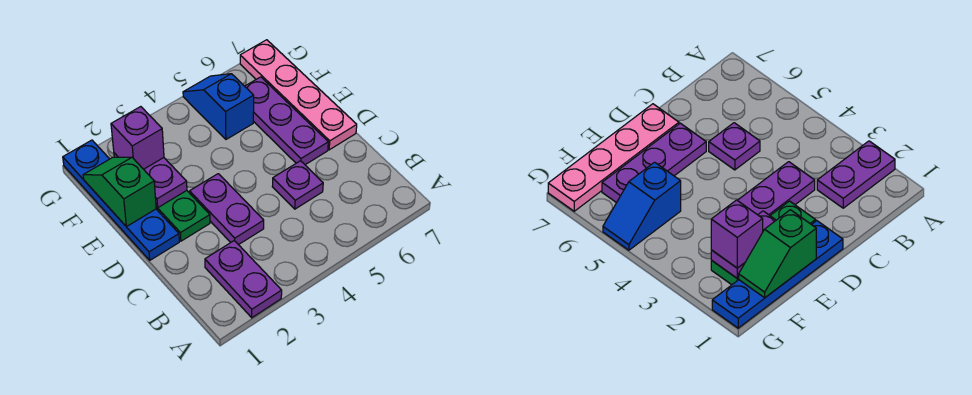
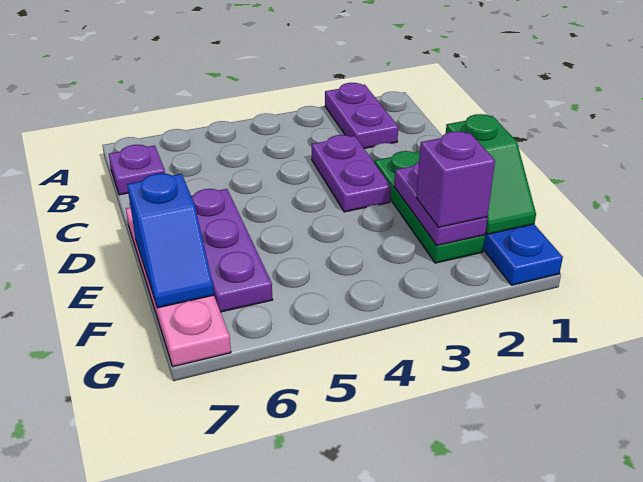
purple 1x1 plate [272,161,323,209] -> purple 1x1 plate moved to [109,145,165,195]
blue 1x2 slope [183,74,254,139] -> blue 1x2 slope moved to [127,173,214,308]

